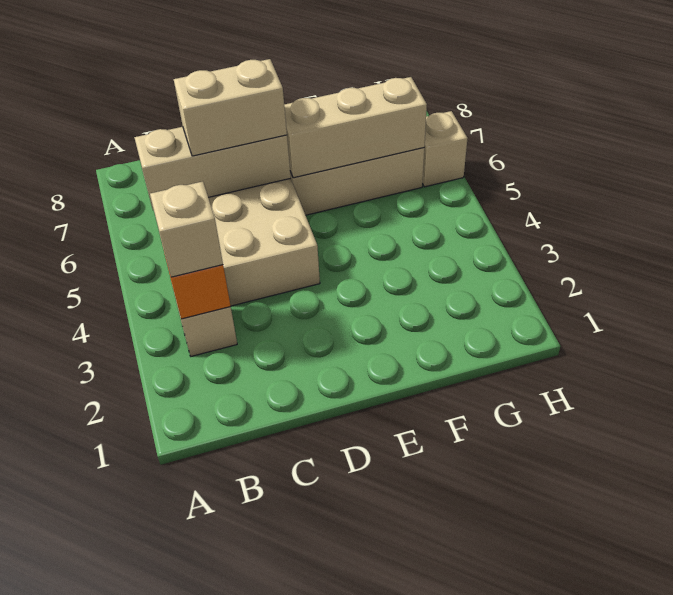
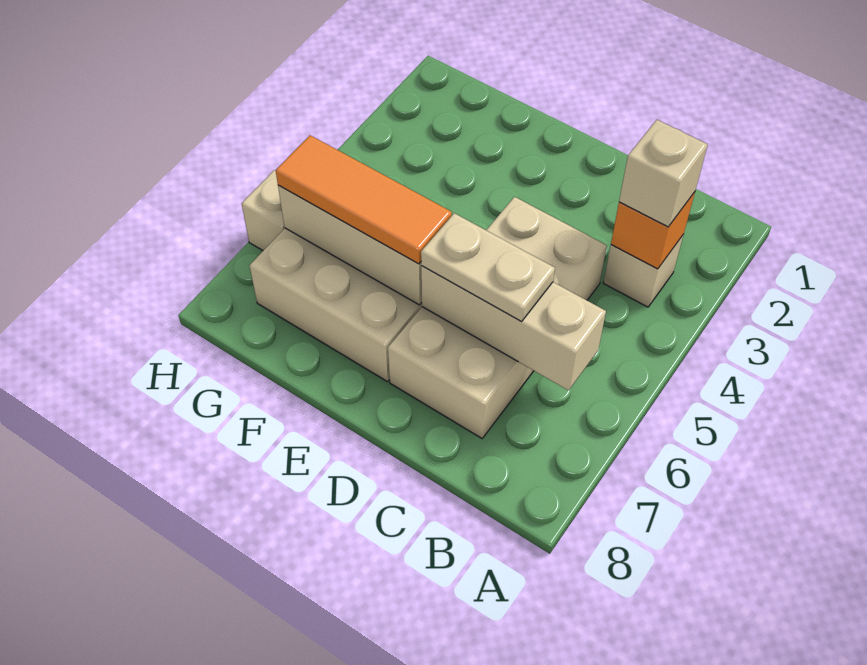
tan 1x2 brick [174,59,287,156] -> tan 1x2 plate [421,213,555,321]
none -> orange 1x3 tile [276,135,452,264]

